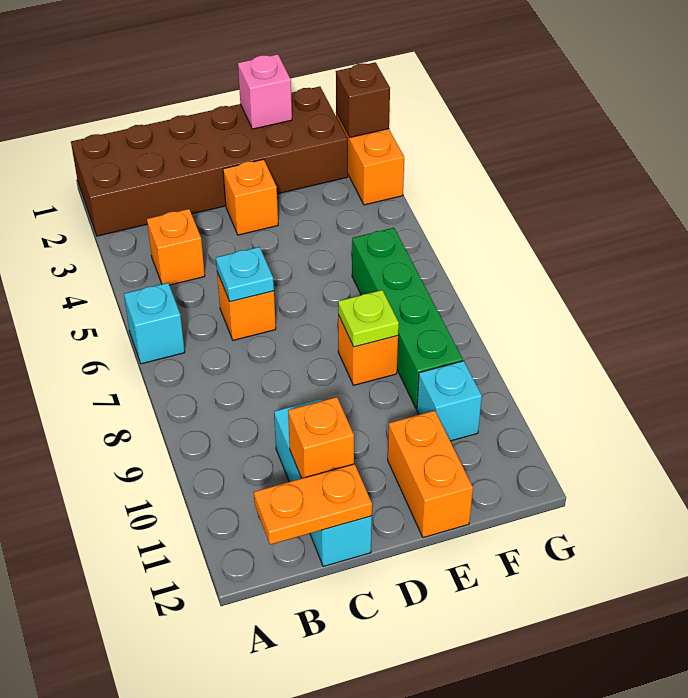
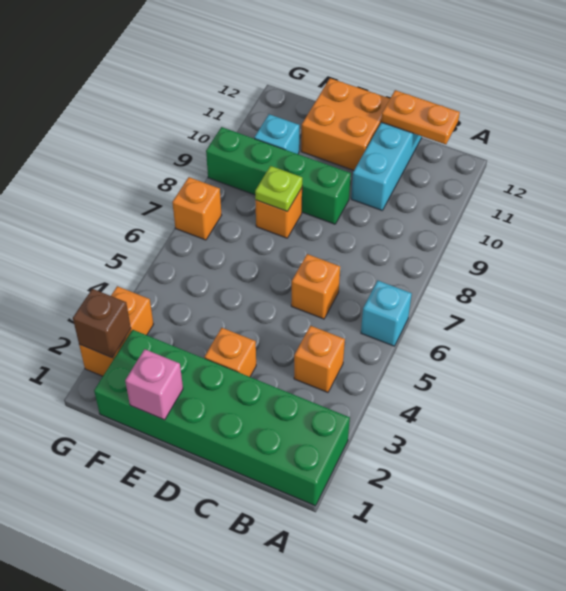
brown 2x6 brick [71,87,348,236] -> green 2x6 brick [94,330,350,506]
cyan 1x1 plate [216,247,274,302] -> none
orange 1x1 brick [288,397,354,478] -> orange 1x1 brick moved to [172,177,222,240]
orange 1x2 brick [388,411,473,538] -> orange 2x2 brick [301,78,390,170]
green 1x4 brick [352,228,463,409] -> green 1x4 brick turned to [206,127,351,224]

